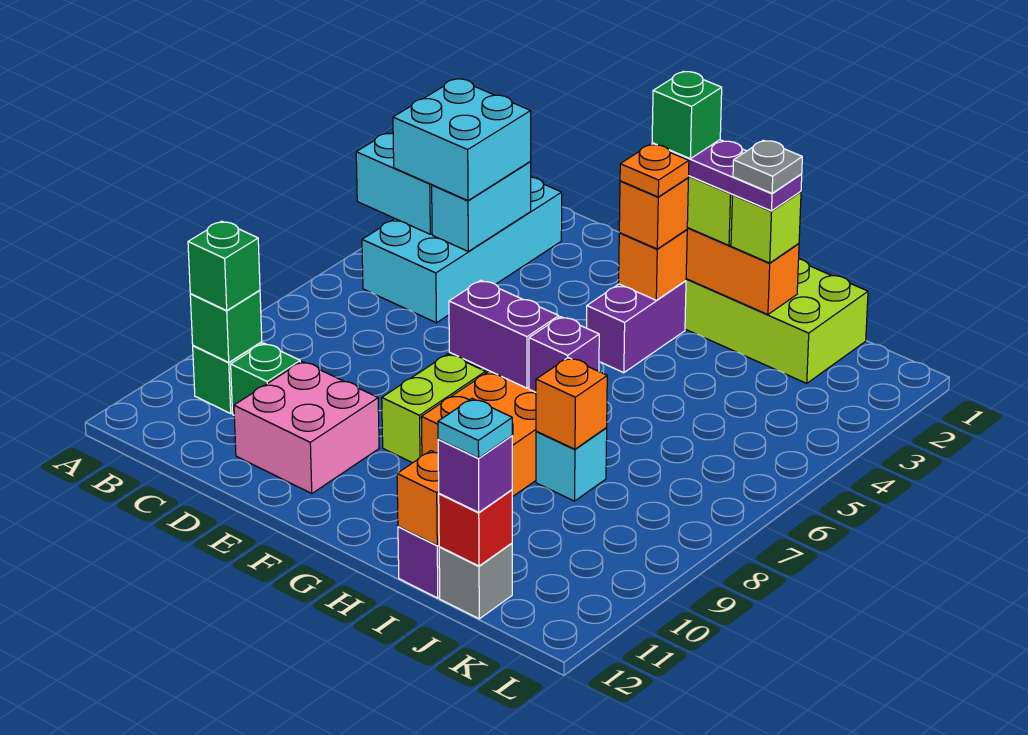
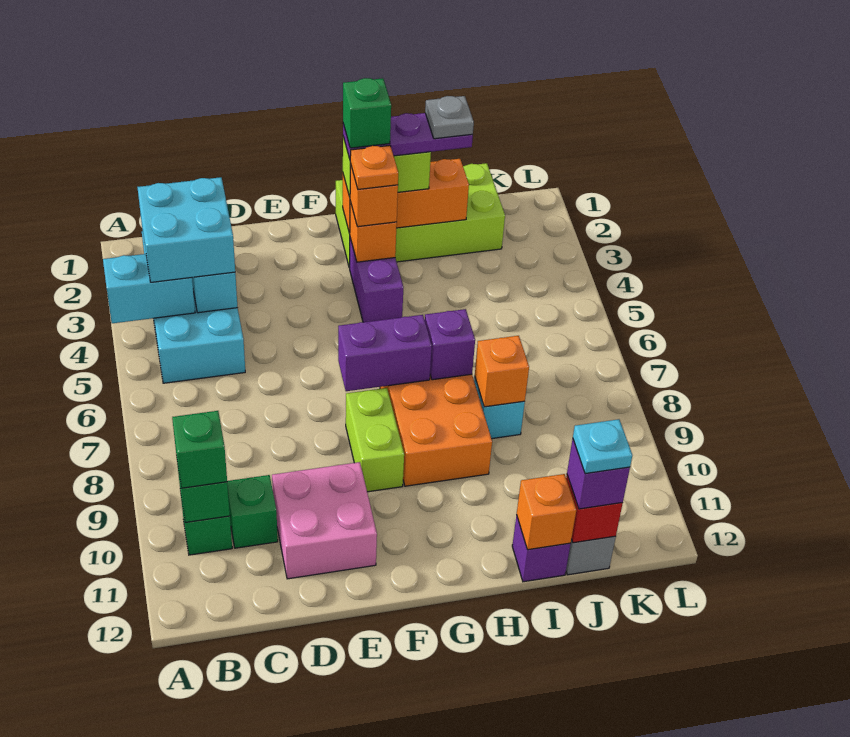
lime 1x1 brick [731,191,801,263] -> none

